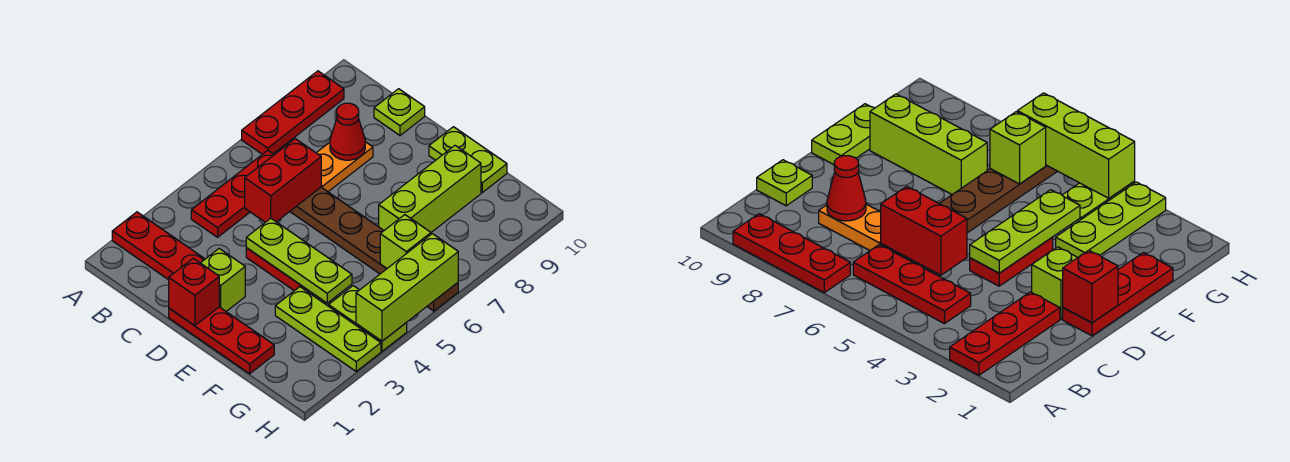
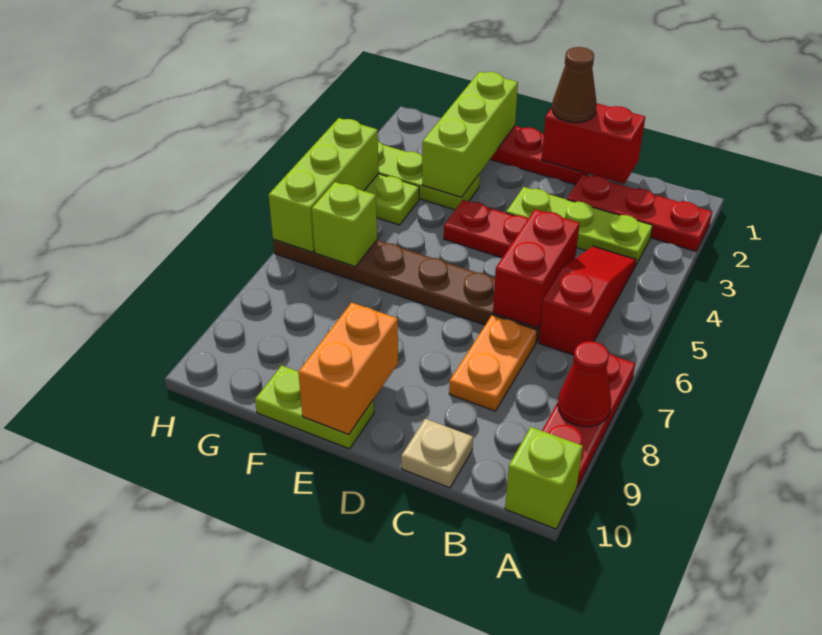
red 1x3 plate [191,150,274,237] -> red 1x3 slope [539,246,636,355]
red 1x1 cone [330,103,365,160] -> red 1x1 cone moved to [558,341,611,427]
lime 1x1 plate [374,89,425,135] -> tan 1x1 plate [401,419,473,488]
red 1x1 brick [169,258,219,326] -> red 1x2 brick [542,103,645,184]
none -> brown 1x1 cone [552,47,597,123]
lime 1x1 brick [201,248,245,311] -> lime 1x1 brick moved to [505,427,583,529]
lime 1x3 plate [246,219,352,303] -> lime 1x3 plate moved to [506,187,653,266]
none -> orange 1x2 brick [298,303,398,434]
lime 1x3 brick [379,146,481,232] -> lime 1x3 brick moved to [422,72,518,197]

